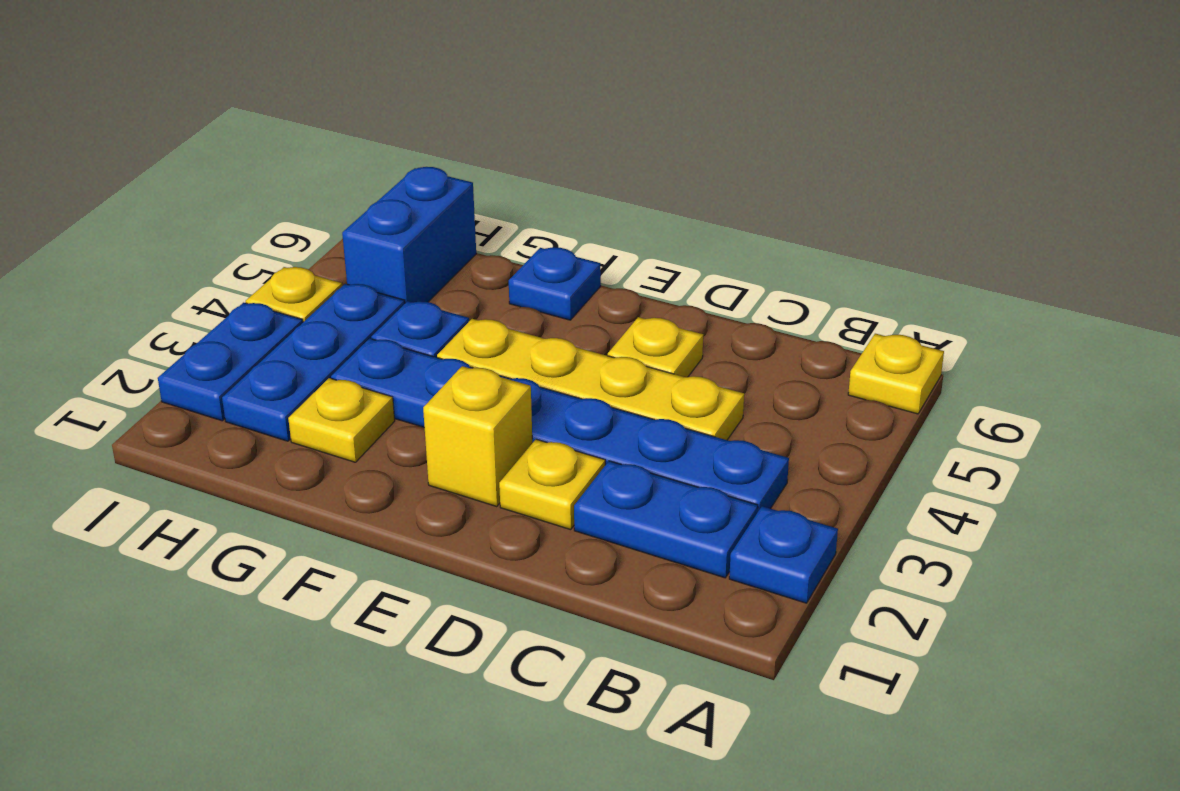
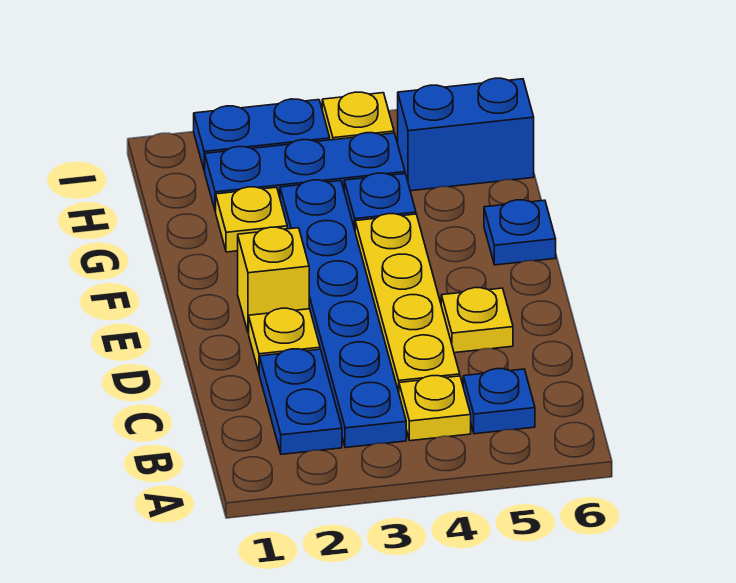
blue 1x1 plate [729,506,838,603] -> blue 1x1 plate moved to [463,369,535,434]
yellow 1x1 plate [848,334,944,414] -> yellow 1x1 plate moved to [399,376,471,441]

